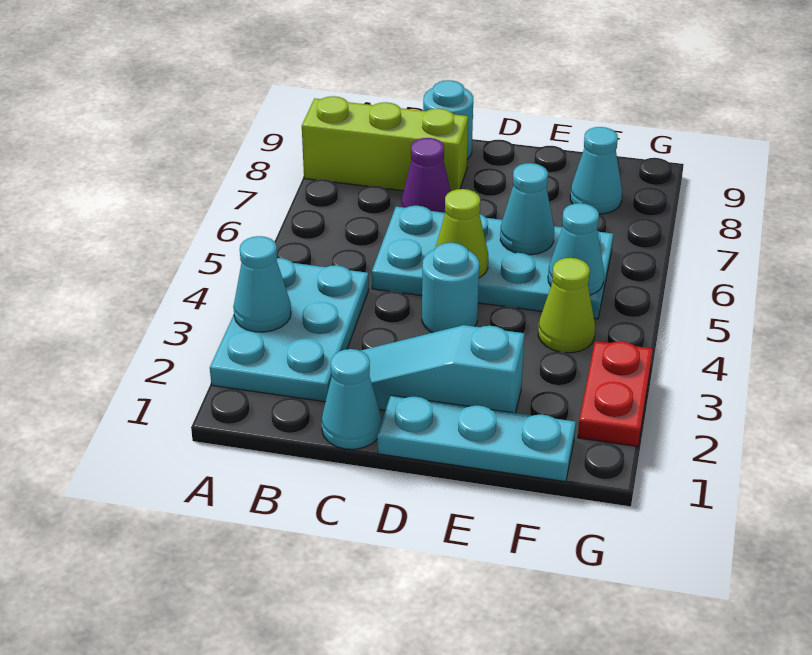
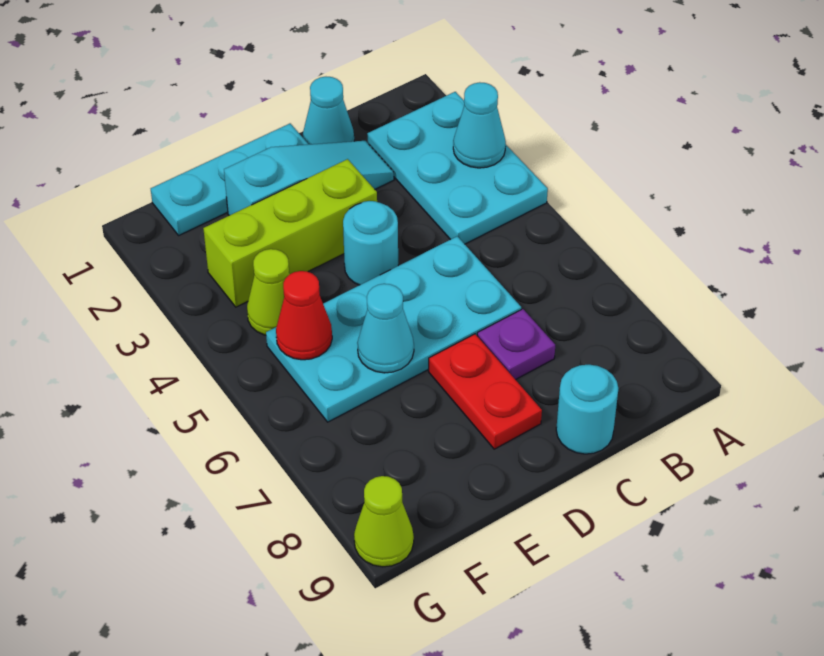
lime 1x3 brick [302,96,468,191] -> lime 1x3 brick moved to [203,159,377,307]
purple 1x1 cone [401,138,451,213] -> purple 1x1 plate [477,309,555,380]
lime 1x1 cone [436,189,488,278] -> lime 1x1 cone moved to [354,476,414,567]
cyan 1x1 cone [548,203,604,295] -> red 1x1 cone [276,271,332,360]
cyan 1x1 cone [570,127,622,214] -> none
red 1x2 plate [578,341,653,447] -> red 1x2 plate moved to [429,334,542,449]

